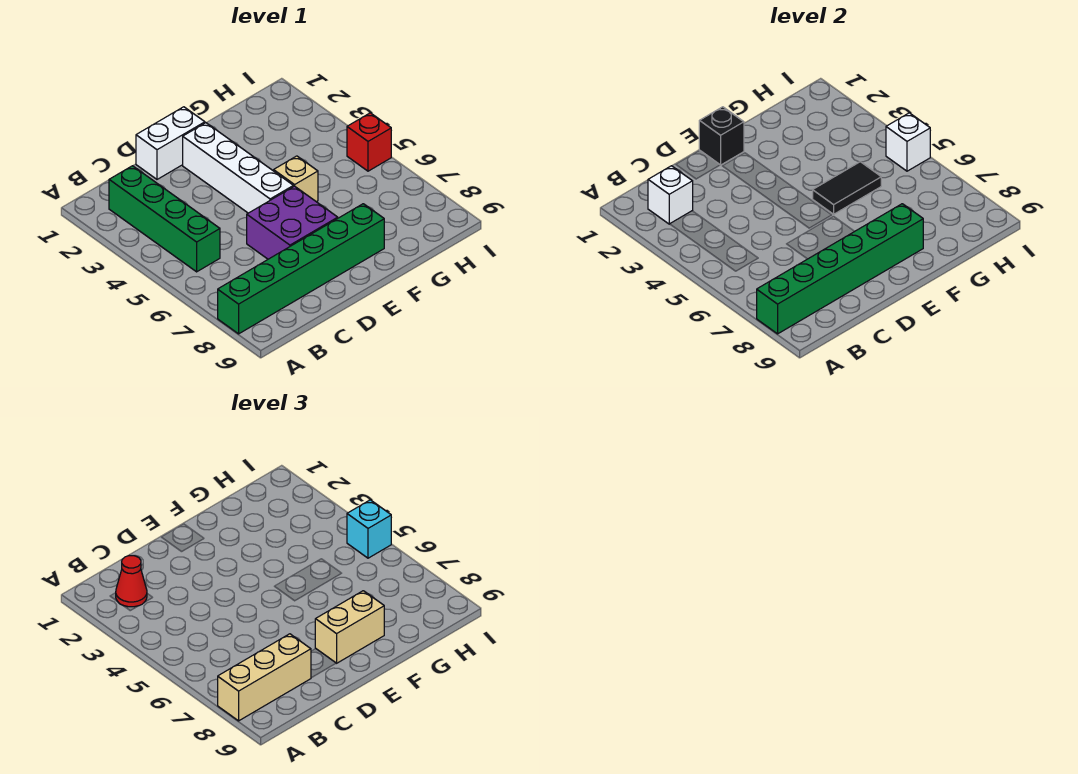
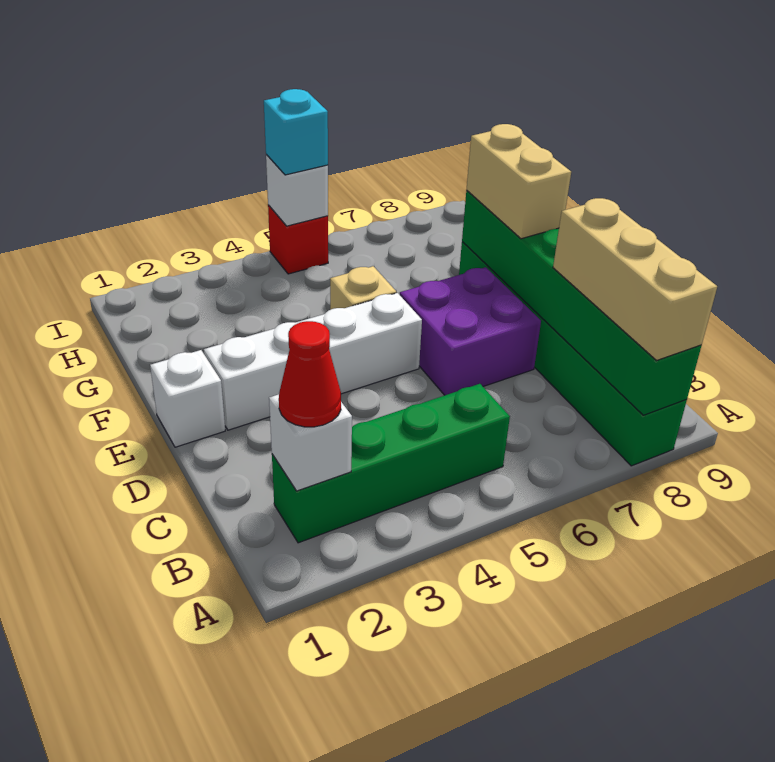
white 1x2 brick [136,107,205,179] -> white 1x1 brick [150,350,225,447]
black 1x1 brick [699,107,744,165] -> none
black 1x2 tile [813,162,881,214] -> none

